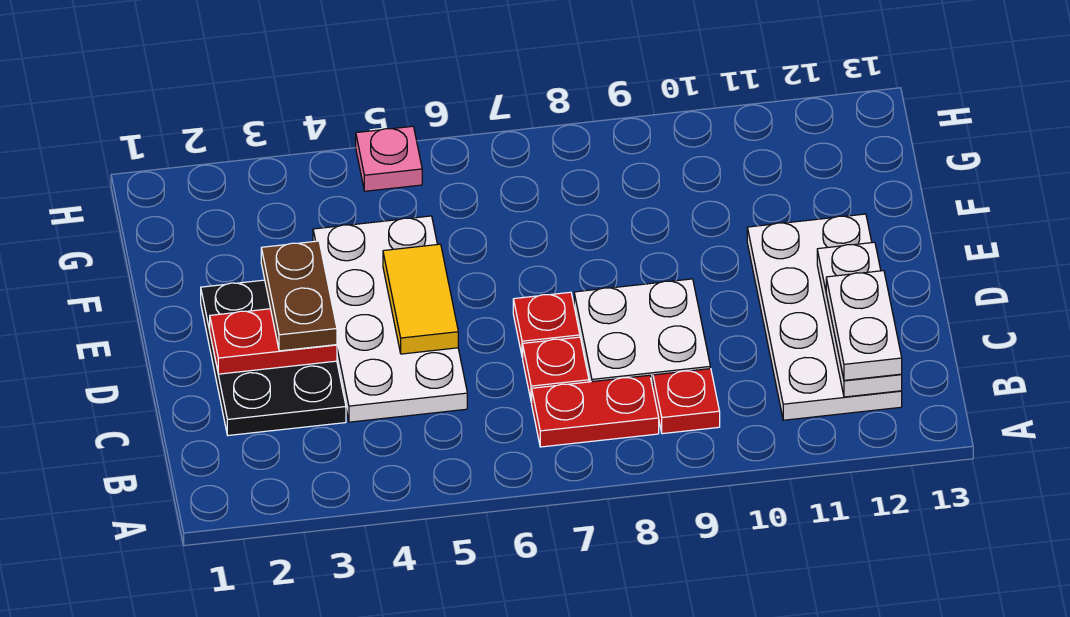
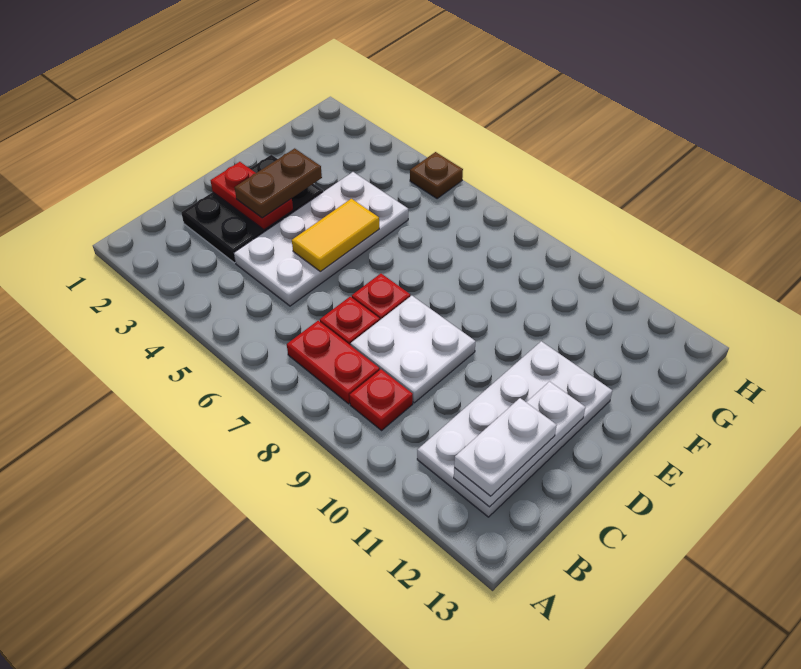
pink 1x1 plate [356,126,422,191] -> brown 1x1 plate [410,152,463,199]

